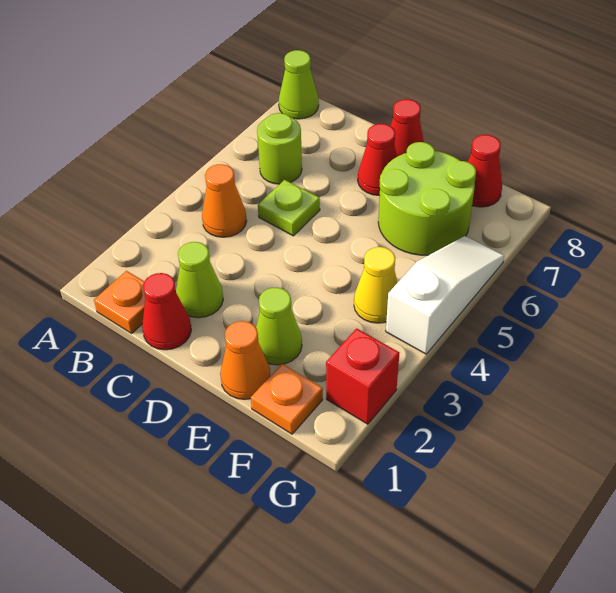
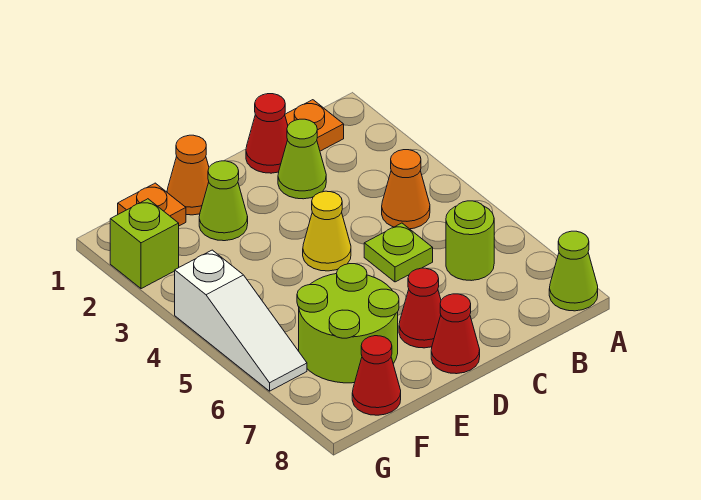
yellow 1x1 cone [354,247,398,323] -> yellow 1x1 cone moved to [303,191,351,271]
red 1x1 brick [326,328,400,424] -> lime 1x1 brick [110,199,179,289]

